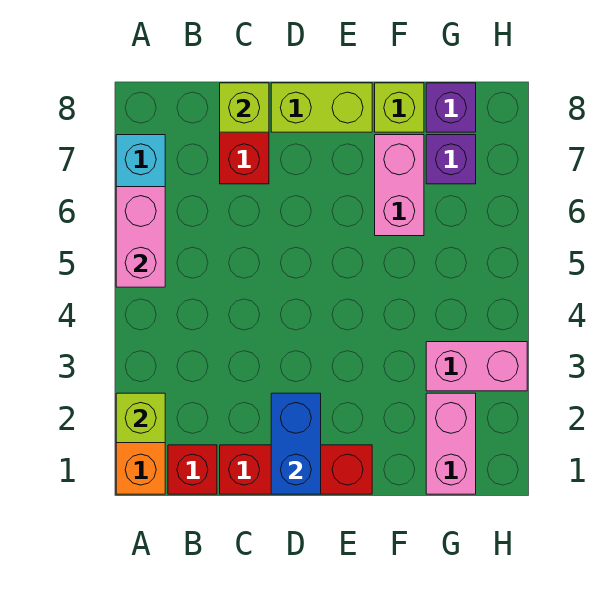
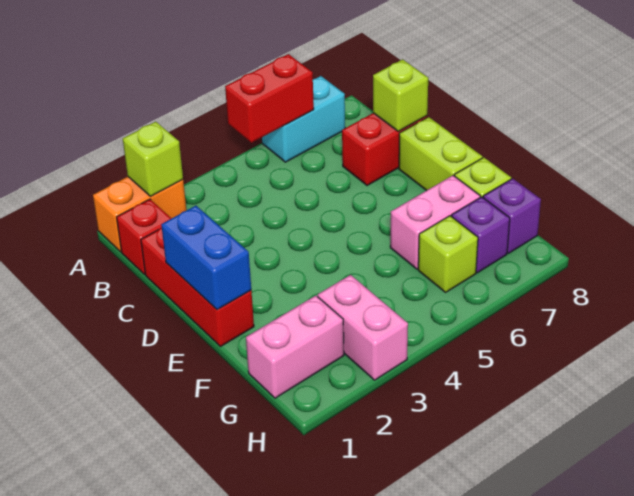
pink 1x2 brick [116,187,165,287] -> red 1x2 brick [225,54,314,143]
blue 1x2 brick [271,393,321,494] -> blue 1x2 brick turned to [161,206,251,310]
none -> lime 1x1 brick [418,216,478,292]

